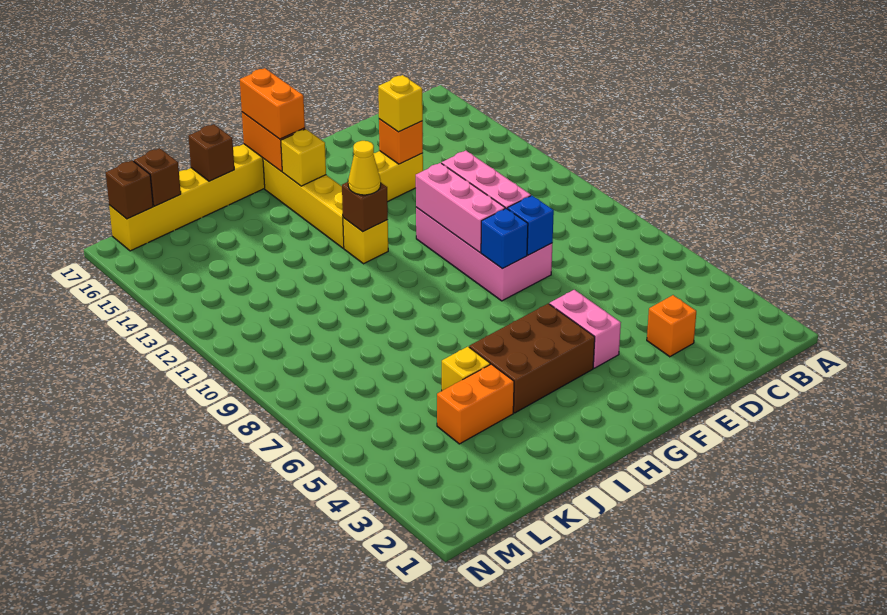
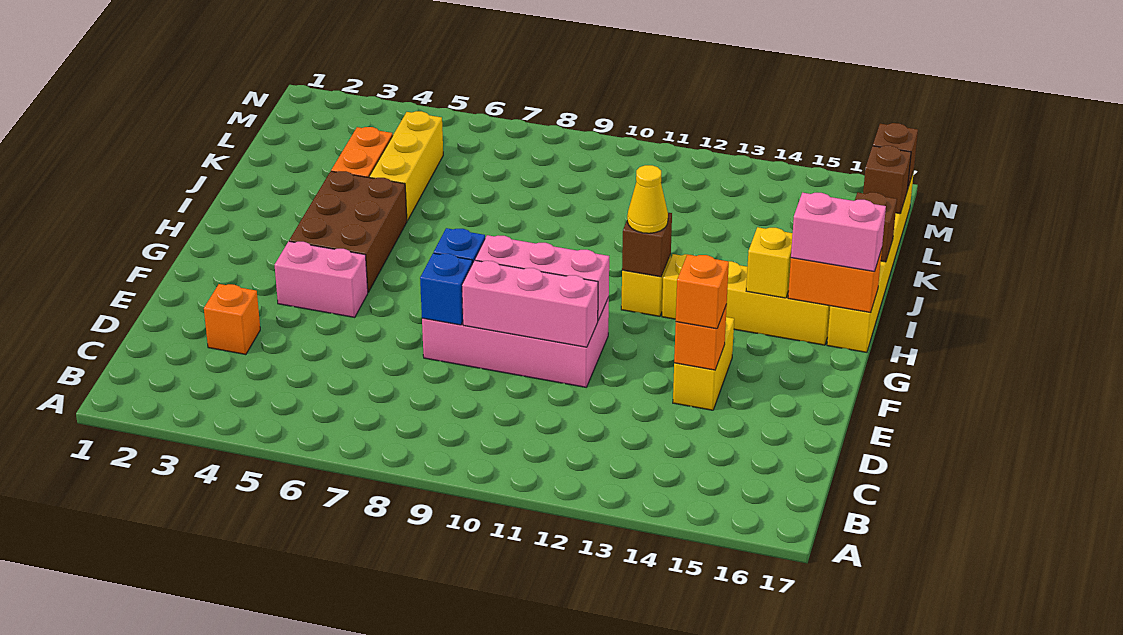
yellow 1x1 brick [378,75,423,132] -> orange 1x1 brick [676,254,729,329]
orange 1x2 brick [240,68,305,139] -> pink 1x2 brick [791,193,886,272]
yellow 1x1 brick [442,347,490,391] -> yellow 1x3 brick [369,111,443,221]

